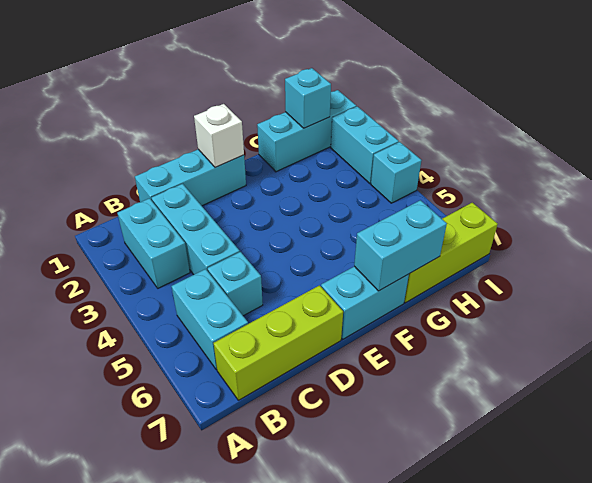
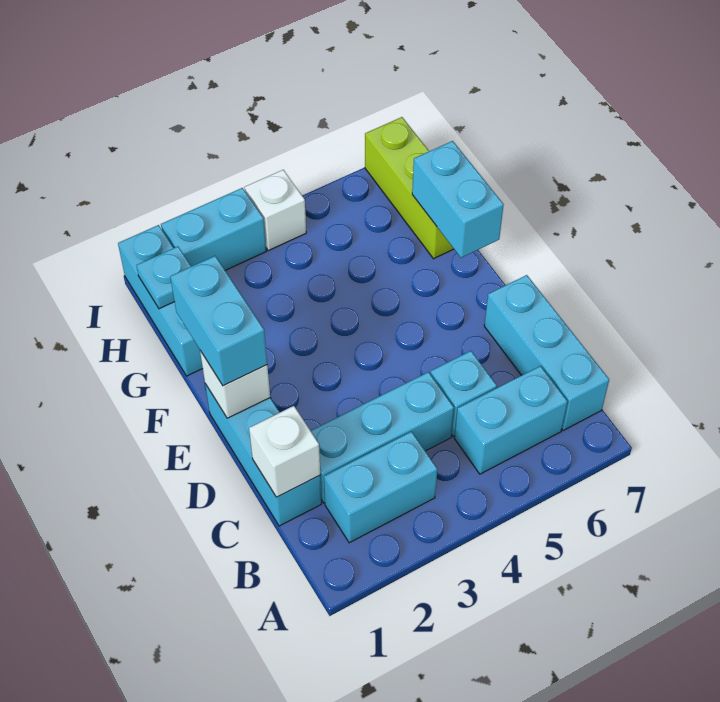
lime 1x3 brick [213,285,343,400] -> cyan 1x3 brick [484,275,609,431]
none -> white 1x1 brick [249,406,320,497]
cyan 1x2 brick [321,266,409,339] -> cyan 1x2 brick moved to [170,256,267,386]
cyan 1x1 brick [285,68,331,128] -> cyan 1x1 plate [137,247,191,309]
cyan 1x1 brick [371,142,422,203] -> white 1x1 brick [245,170,306,251]

